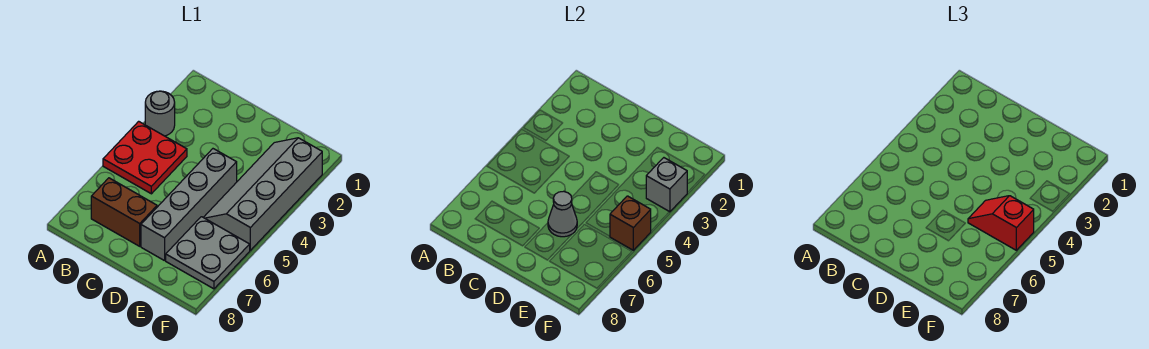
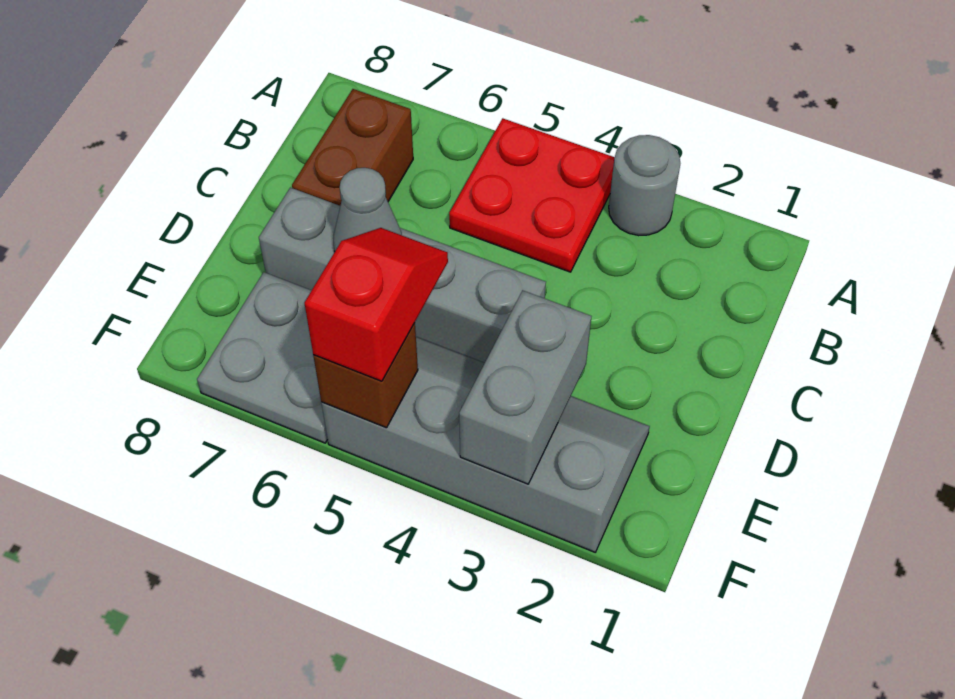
grey 1x1 brick [646,158,687,212] -> grey 1x2 brick [459,290,591,484]

